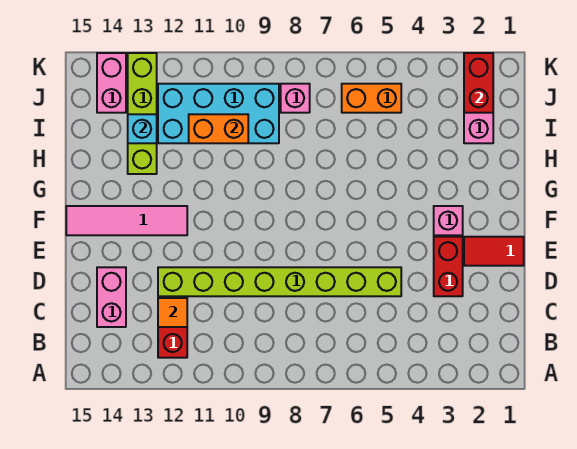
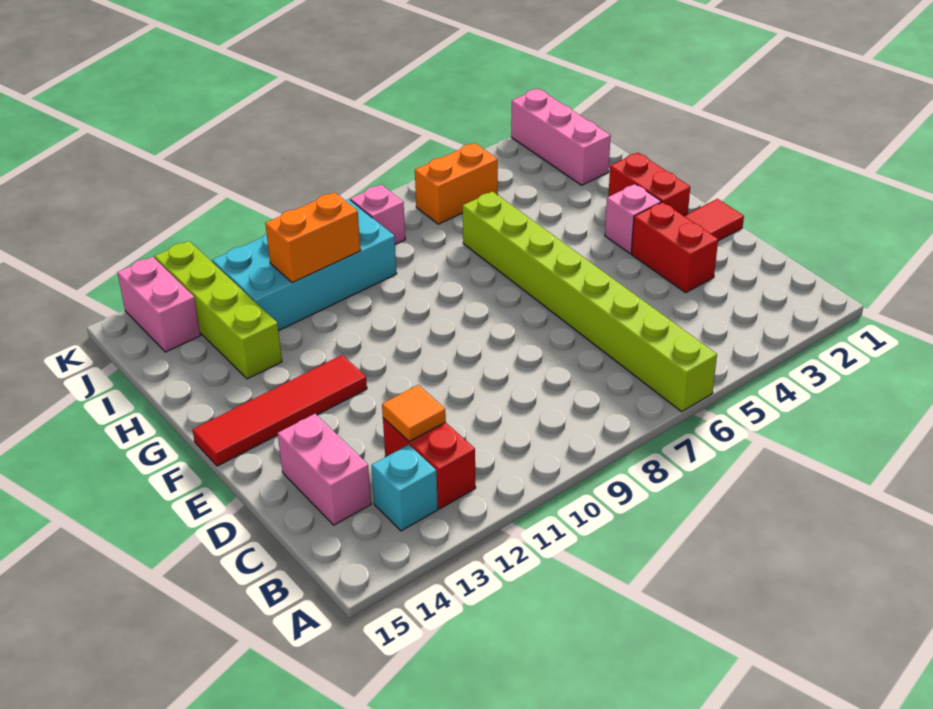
lime 1x8 brick [158,267,401,296] -> lime 1x8 brick turned to [463,192,717,412]
pink 1x4 tile [66,206,187,235] -> red 1x4 tile [193,355,367,466]
cyan 1x1 brick [128,114,157,143] -> cyan 1x1 brick moved to [371,445,438,531]
red 1x2 brick [464,53,493,113] -> red 1x2 brick moved to [608,153,690,216]

